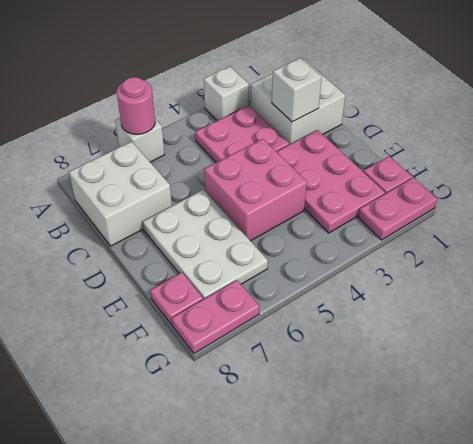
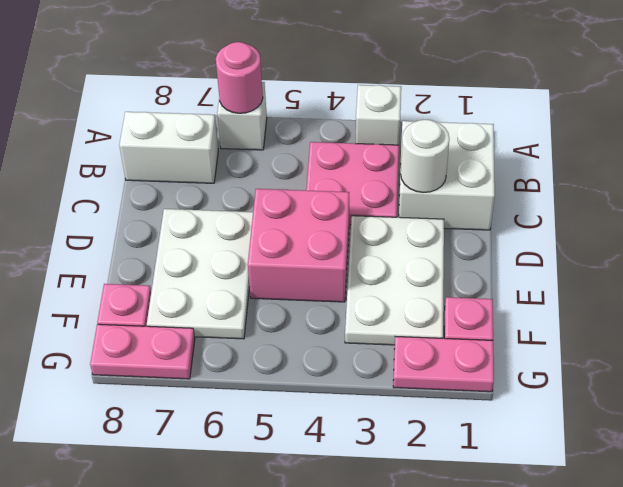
white 2x2 brick [69,142,172,246] -> white 1x2 brick [119,112,218,183]
white 1x1 brick [272,58,322,122] -> white 1x1 round brick [401,120,449,192]
pink 2x3 plate [276,130,385,233] -> white 2x3 plate [345,216,444,345]

